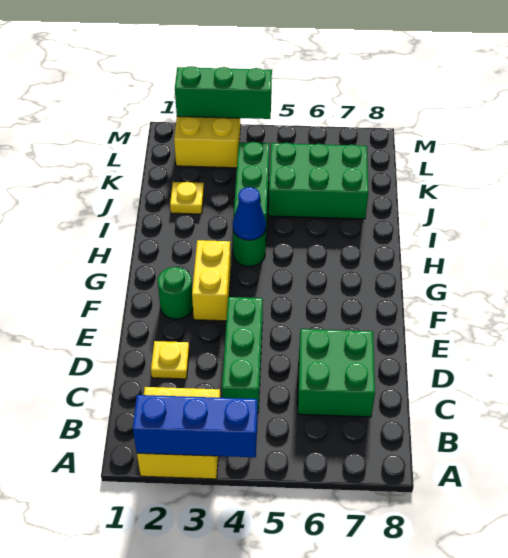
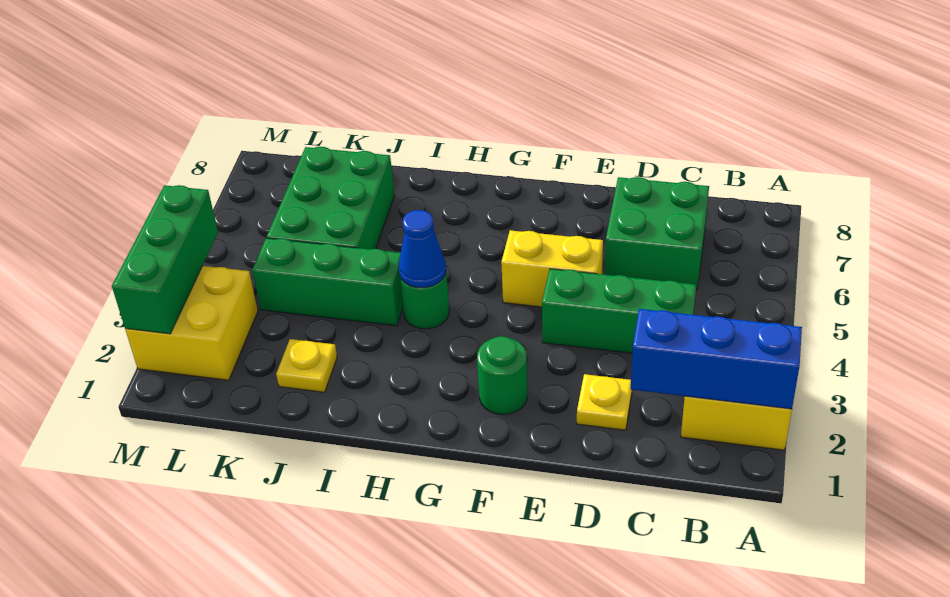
blue 1x3 brick [133,395,257,457] -> blue 1x3 brick turned to [631,309,802,409]
yellow 1x2 brick [192,240,231,321] -> yellow 1x2 brick moved to [501,230,603,307]

